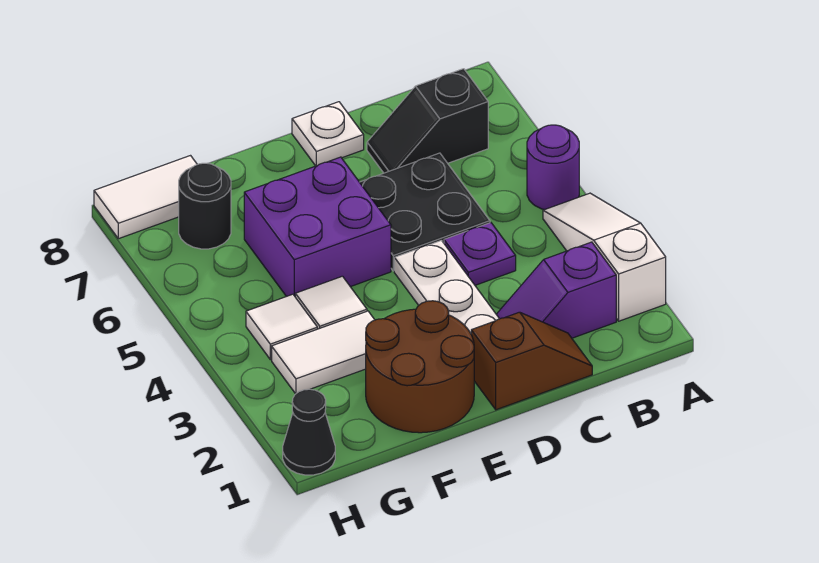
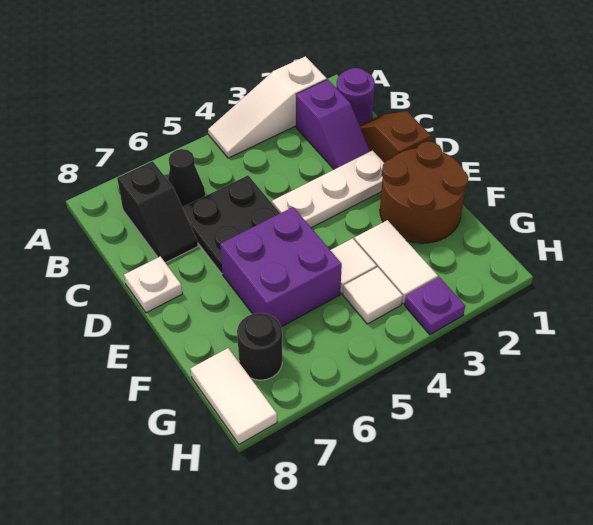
purple 1x1 round brick [527,125,579,210] -> purple 1x1 round brick moved to [337,68,375,125]
purple 1x1 plate [444,223,516,285] -> purple 1x1 plate moved to [404,277,465,335]
black 1x1 cone [283,389,335,475] -> black 1x1 cone moved to [168,149,205,207]

